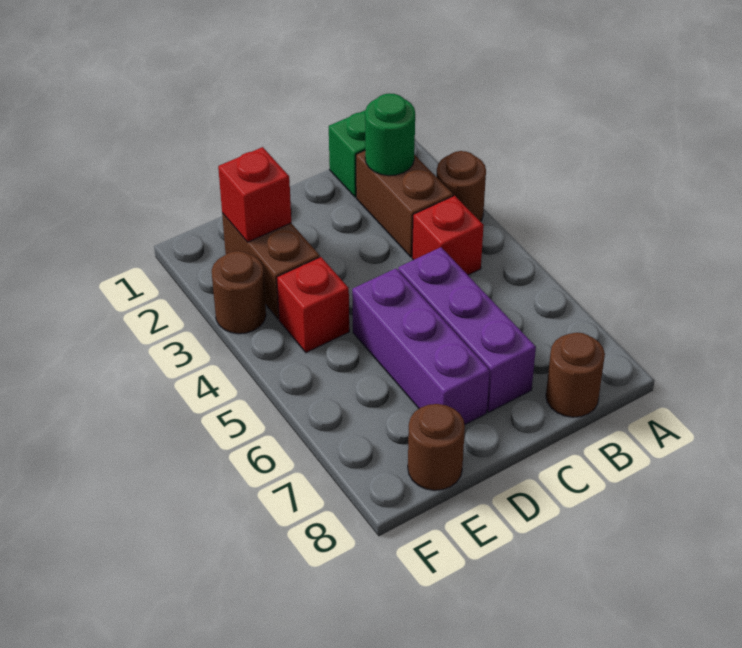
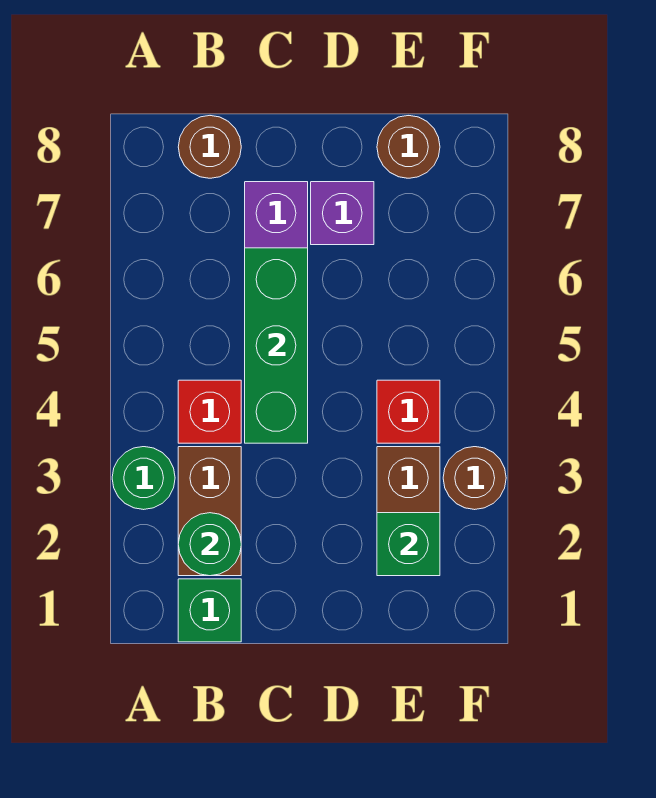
brown 1x1 round brick [437,151,486,222] -> green 1x1 round brick [112,447,175,510]
none -> green 1x3 brick [245,248,308,443]
purple 1x3 brick [352,268,490,424] -> purple 1x1 brick [311,182,374,245]
red 1x1 brick [218,147,291,242] -> green 1x1 brick [377,513,440,576]

